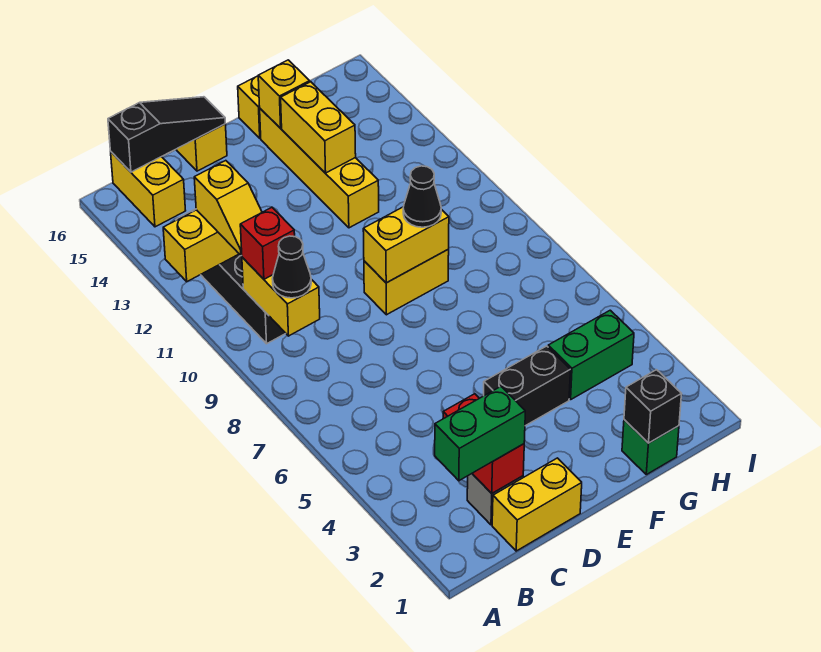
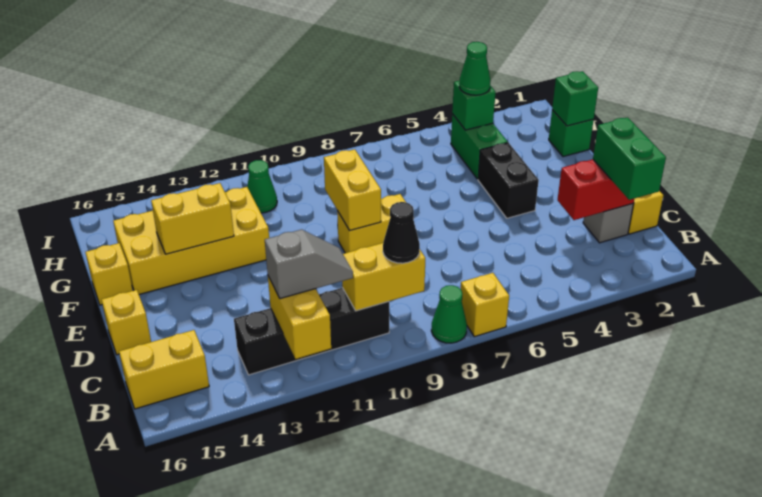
none -> green 1x1 cone [431,285,467,343]
red 1x1 brick [240,207,295,279] -> none
yellow 1x2 slope [194,161,262,255] -> grey 1x2 slope [265,229,353,299]
black 1x3 slope [108,97,225,172] -> none
yellow 1x2 brick [364,250,449,315] -> yellow 1x2 brick turned to [337,194,414,253]
black 1x1 cone [403,166,441,227] -> none
yellow 1x4 brick [260,109,379,228] -> yellow 2x4 brick [113,187,269,294]
yellow 1x1 brick [258,60,310,128] -> yellow 1x1 brick moved to [461,273,509,337]
black 1x1 brick [624,370,682,443] -> green 1x1 brick [552,71,598,126]
none -> green 1x1 brick [452,81,495,130]
none -> green 1x1 cone [459,42,490,95]
none -> green 1x1 cone [247,160,277,213]

